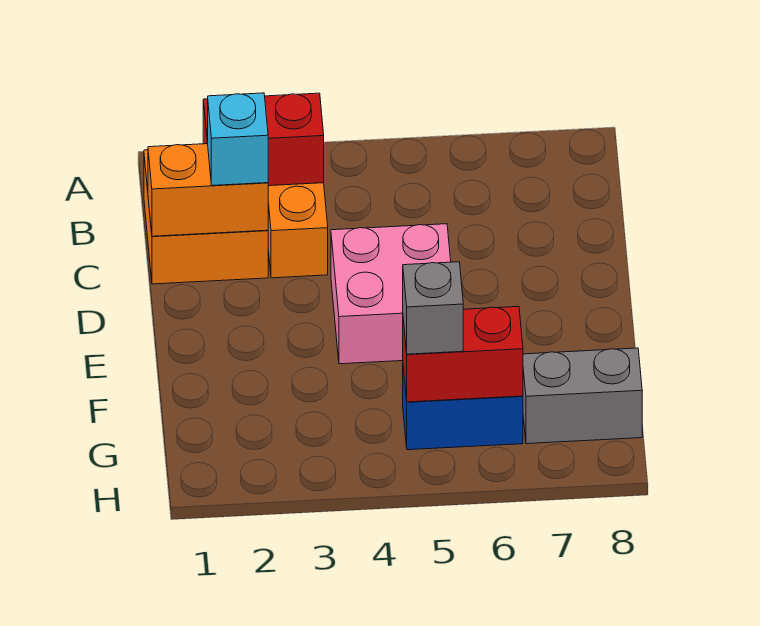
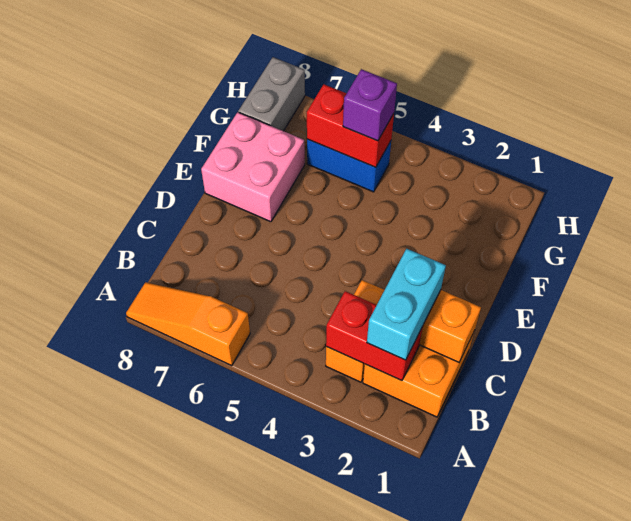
none -> orange 1x3 slope [126,282,250,366]
cyan 1x1 brick [207,93,268,186] -> cyan 1x2 brick [367,249,446,360]
pink 2x2 brick [331,224,451,364] -> pink 2x2 brick moved to [201,112,305,222]
grey 1x1 brick [403,262,463,354] -> purple 1x1 brick [343,69,397,141]
grey 1x2 brick [523,348,642,444] -> grey 1x2 brick turned to [238,57,305,131]

